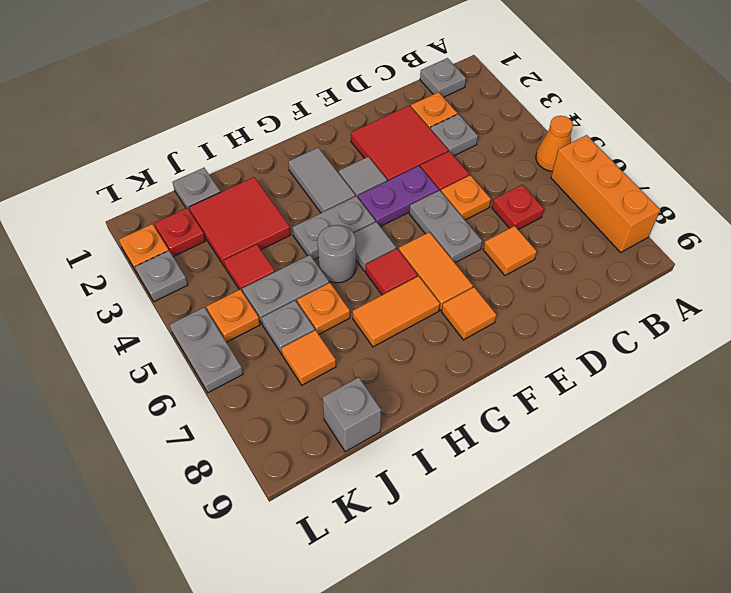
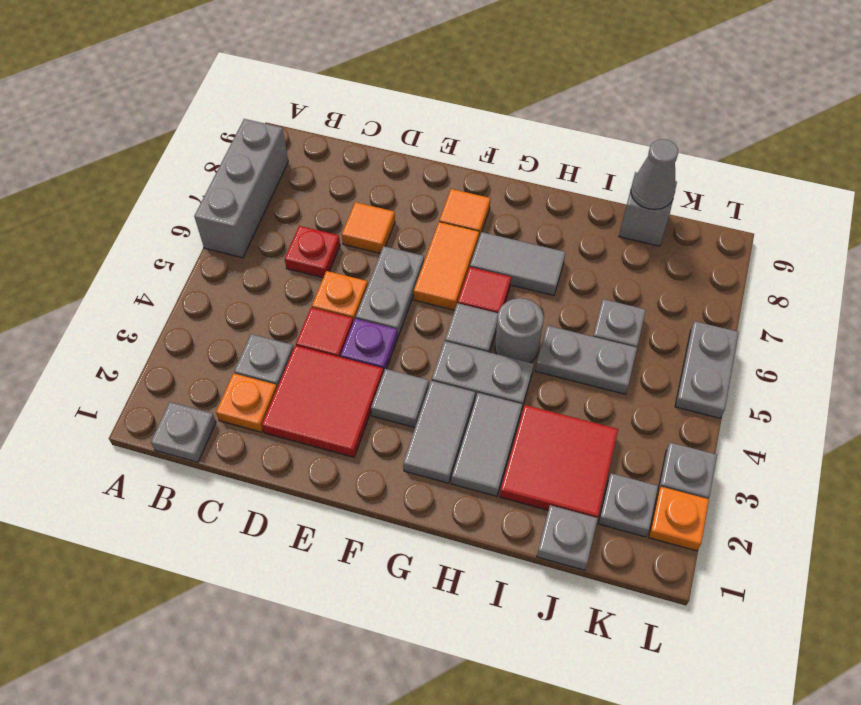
orange 1x1 cone [536,116,573,171] -> none
orange 1x3 brick [551,135,660,252] -> grey 1x3 brick [194,119,288,258]
purple 1x2 plate [358,166,439,227] -> purple 1x1 plate [341,319,398,373]
orange 1x2 tile [352,276,440,347] -> grey 1x2 tile [470,232,566,295]
none -> grey 1x2 tile [451,393,522,496]
orange 1x1 plate [297,283,350,334] -> none
red 1x1 tile [224,244,275,292] -> none
orange 1x1 tile [281,330,336,385] -> none
none -> grey 1x1 cone [631,139,678,210]
red 1x1 plate [154,208,205,257] -> grey 1x1 plate [598,473,658,537]
orange 1x1 plate [206,289,260,342] -> none

